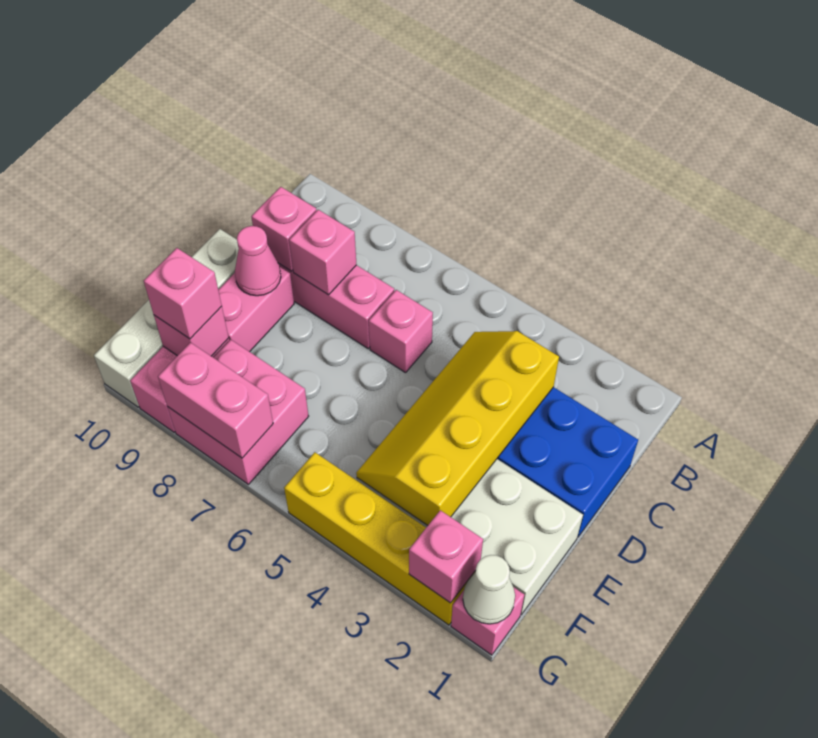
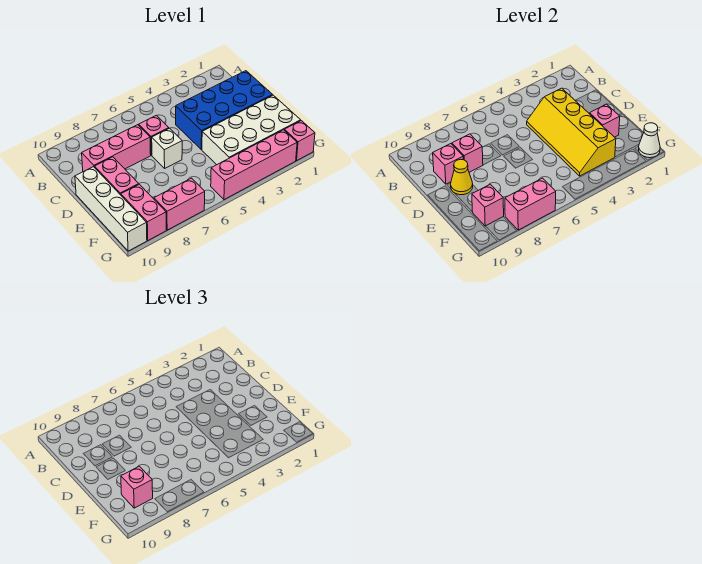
none -> white 1x1 brick [152,128,182,168]
pink 1x1 cone [235,226,281,296] -> yellow 1x1 cone [451,159,473,195]
pink 2x2 brick [168,339,309,484] -> pink 1x2 brick [154,178,205,230]
yellow 1x4 brick [284,452,475,625] -> pink 1x4 brick [211,130,297,200]
pink 1x1 brick [409,510,483,603] -> pink 1x1 brick moved to [590,104,620,137]

